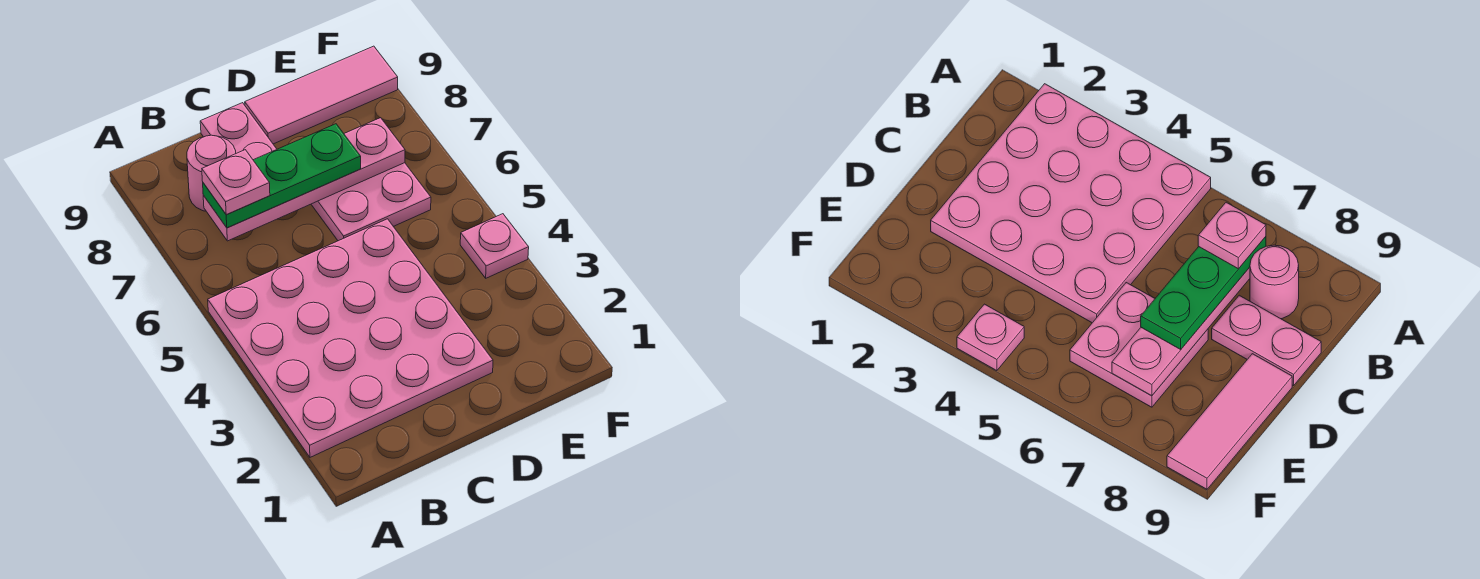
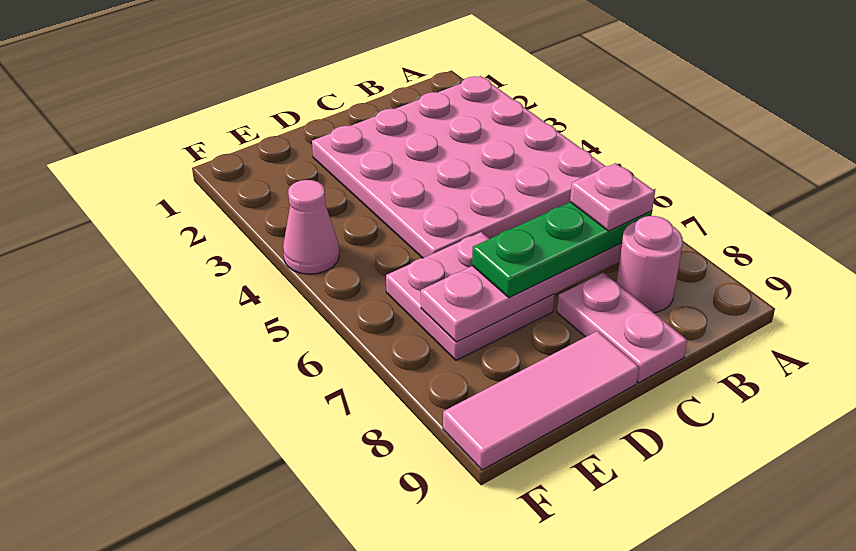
pink 1x1 plate [460,214,529,278] -> pink 1x1 cone [283,180,339,274]

